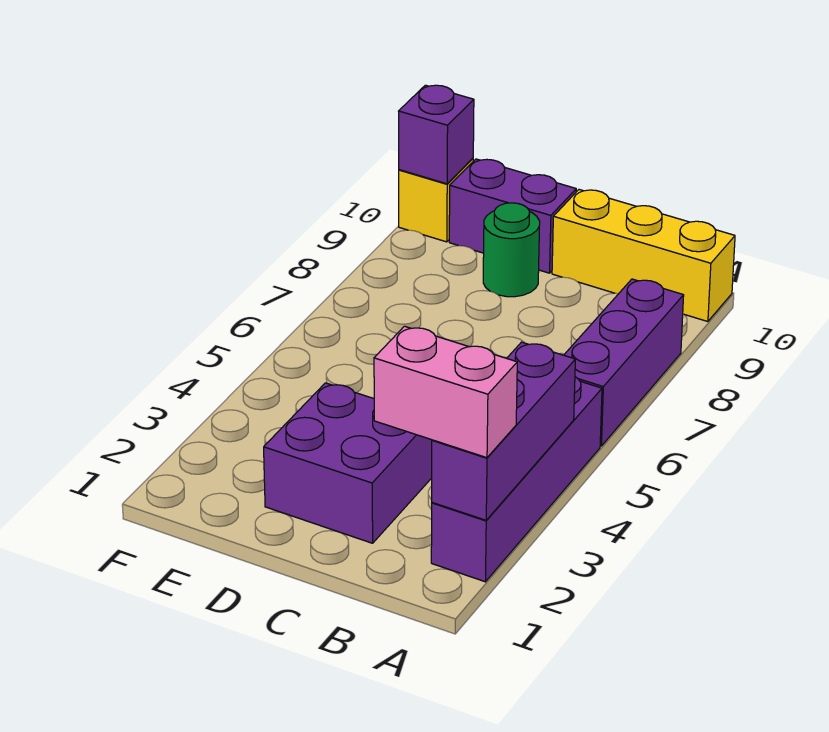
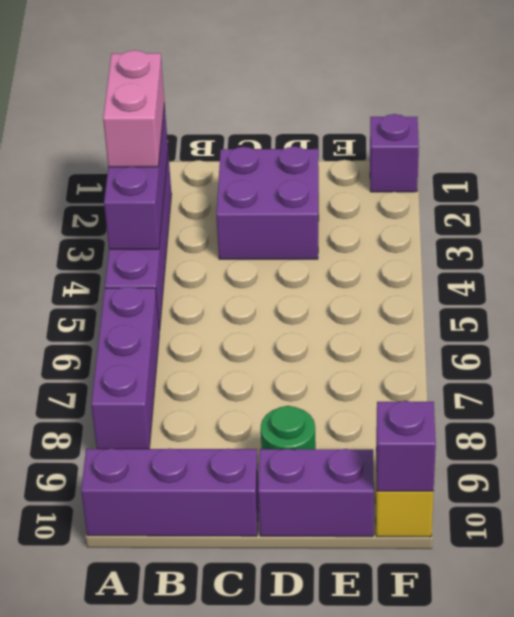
pink 1x2 brick [374,326,517,458] -> pink 1x2 brick turned to [103,50,164,167]
yellow 1x3 brick [552,190,735,322] -> purple 1x3 brick [81,448,259,536]
none -> purple 1x1 brick [370,114,419,192]

